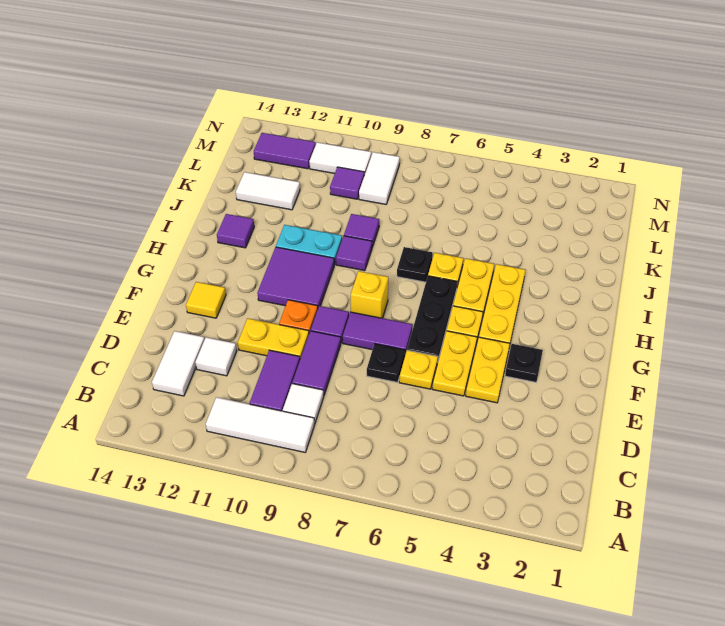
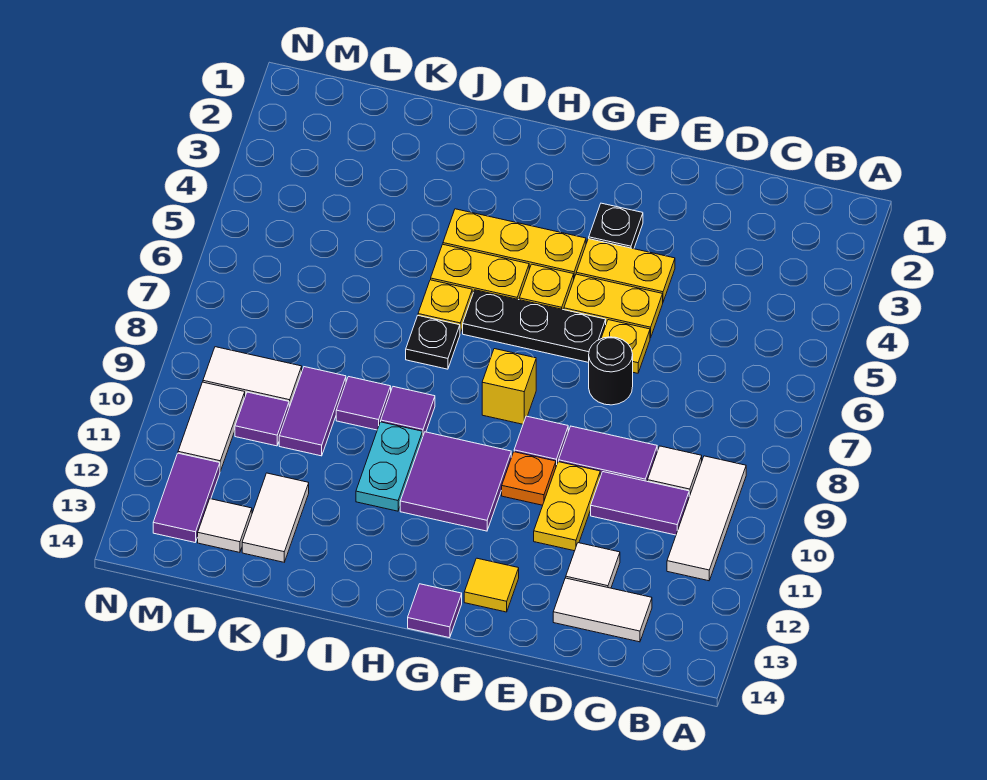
black 1x1 plate [367,344,405,383] -> black 1x1 round brick [589,337,633,405]
purple 1x2 tile [343,312,412,354] -> purple 1x2 tile moved to [279,367,346,456]
purple 1x1 tile [217,214,254,248] -> purple 1x1 tile moved to [408,584,462,638]
none -> white 1x1 tile [198,499,252,552]

